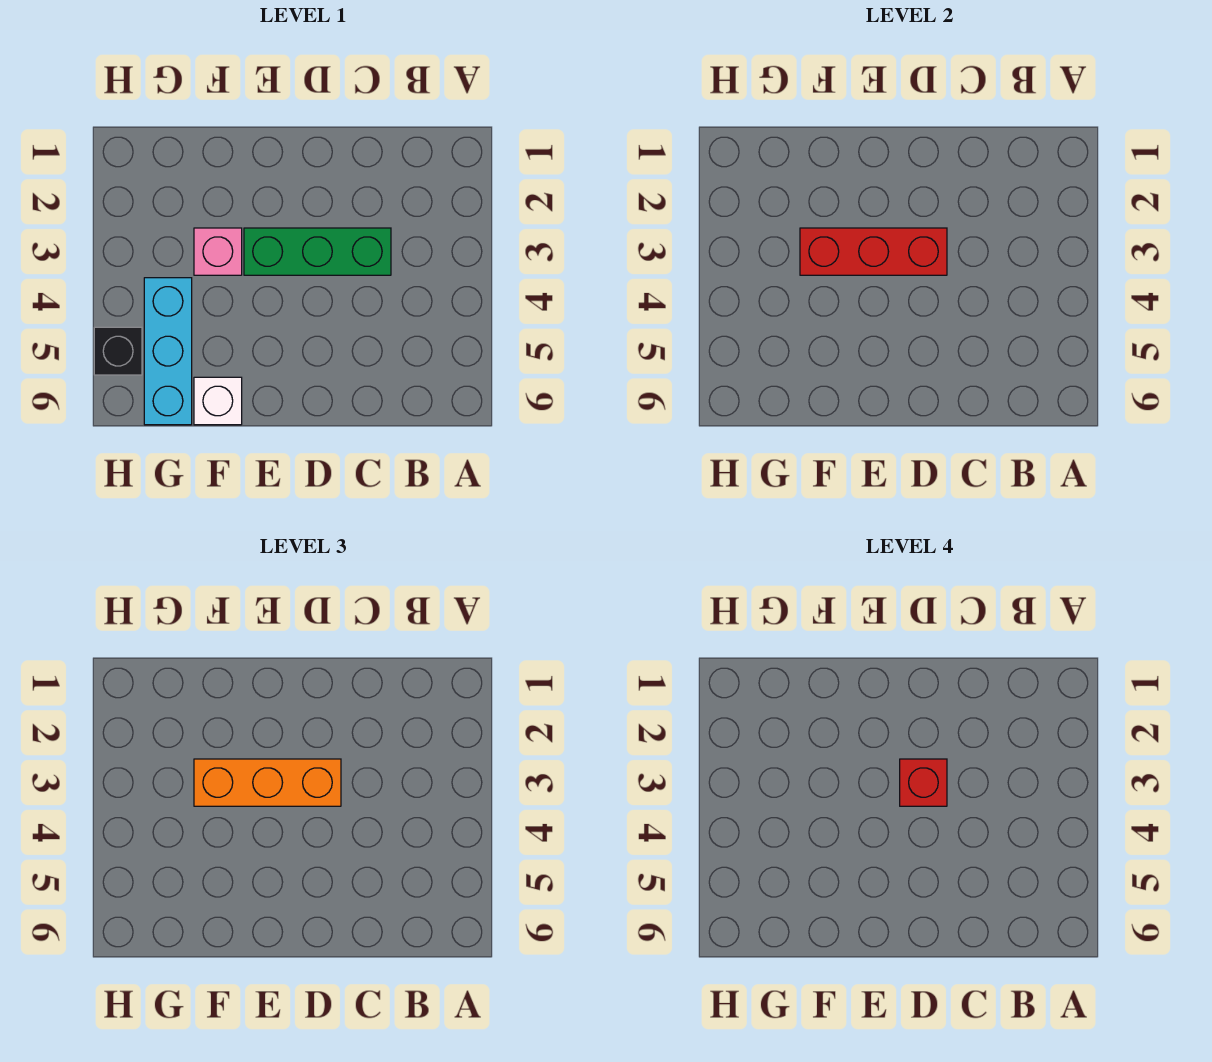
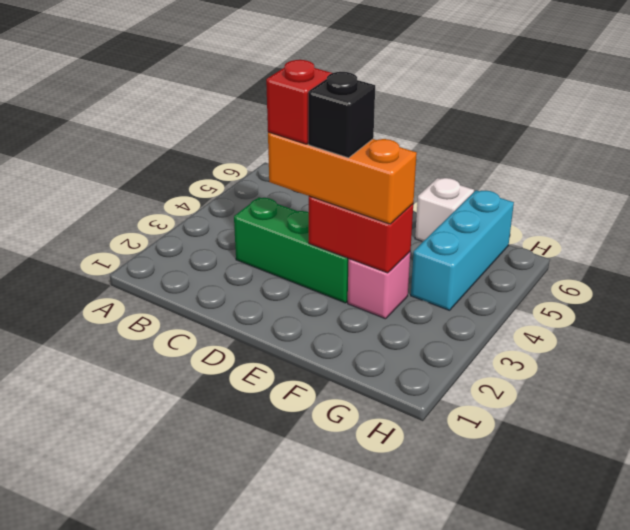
red 1x3 brick [800,228,947,275] -> red 1x2 brick [309,196,413,273]
black 1x1 brick [94,327,142,375] -> black 1x1 brick moved to [308,72,375,158]

